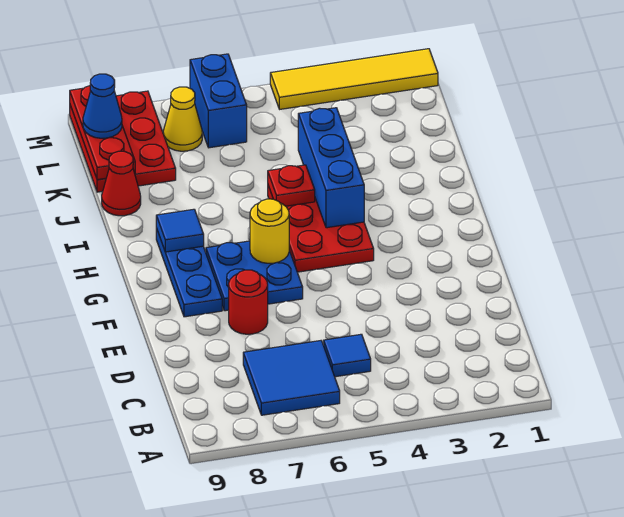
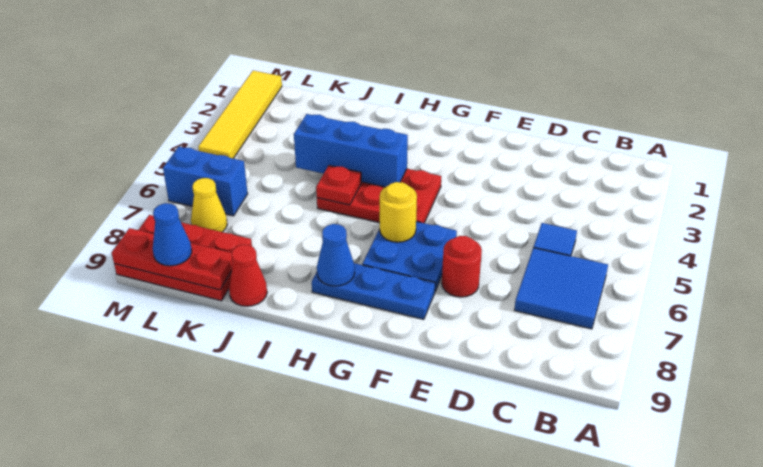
blue 1x1 tile [156,209,204,252] -> blue 1x1 cone [317,224,355,286]

